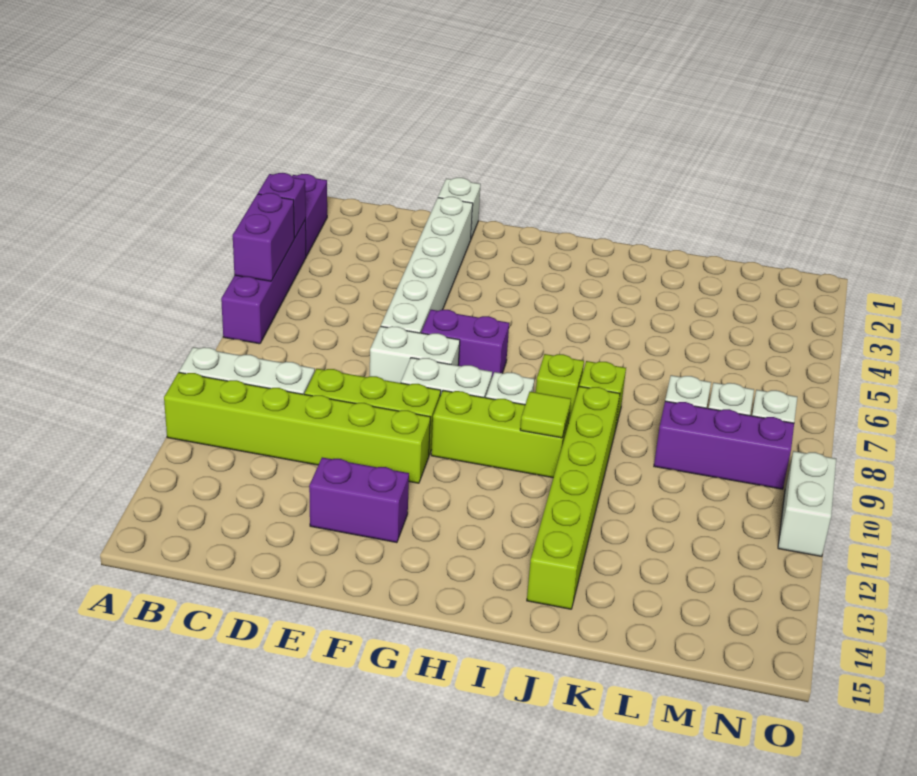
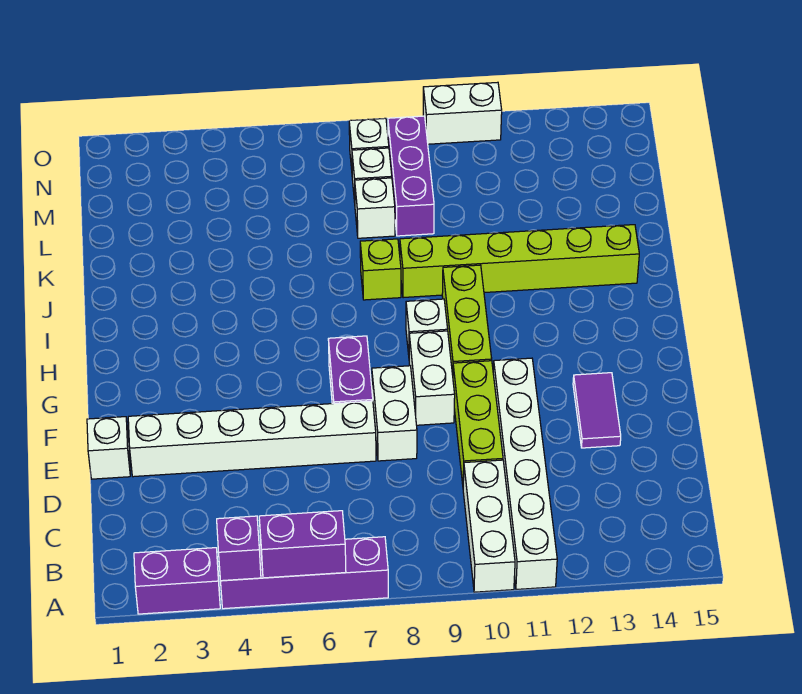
lime 1x6 brick [164,372,430,483] -> white 1x6 brick [493,358,557,589]
purple 1x2 brick [309,457,409,543] -> purple 1x2 tile [573,373,621,448]
lime 1x1 brick [536,354,584,421] -> none
lime 1x1 tile [520,391,571,438] -> none

